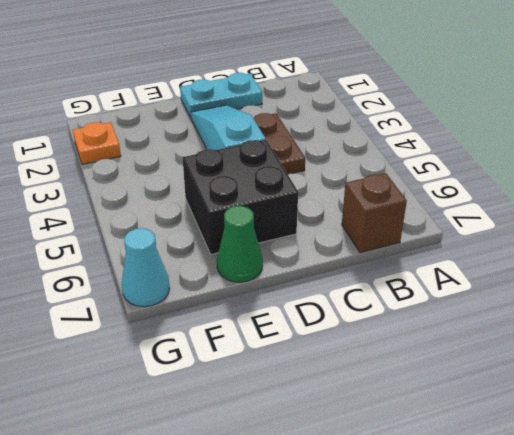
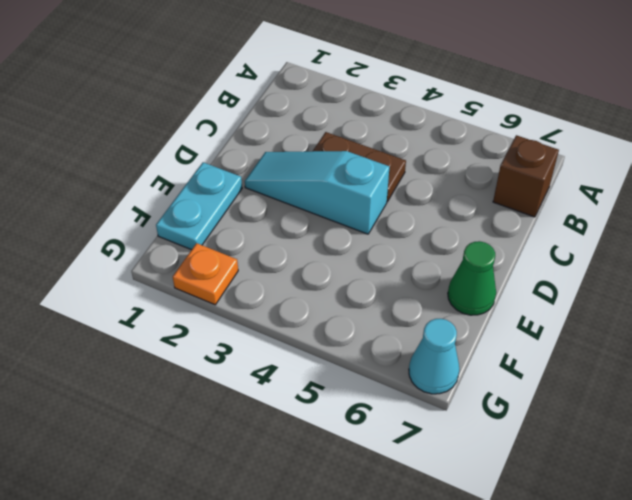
cyan 1x2 plate [180,73,262,117] -> cyan 1x2 plate moved to [156,162,242,250]
black 2x2 brick [182,140,298,255] -> none

